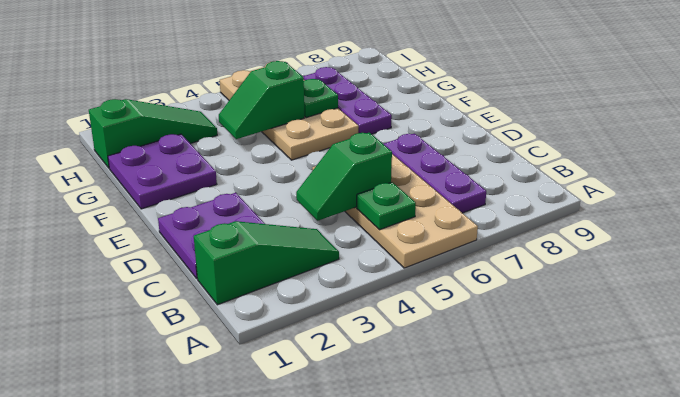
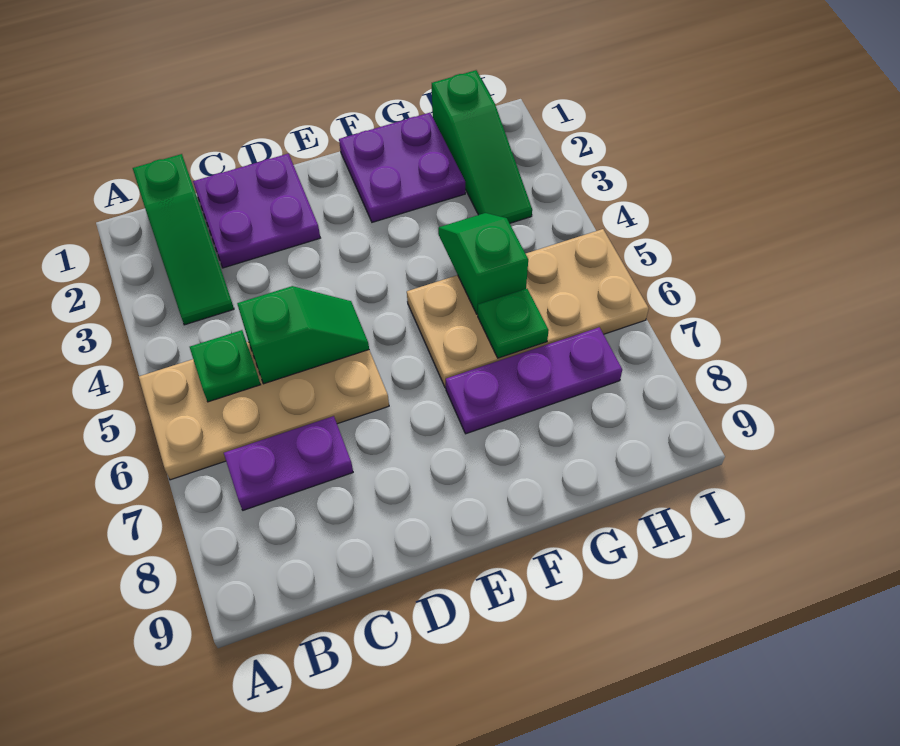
purple 1x3 plate [384,134,486,213] -> purple 1x2 plate [224,416,353,510]
green 1x2 slope [296,133,392,221] -> green 1x2 slope turned to [237,286,369,384]

